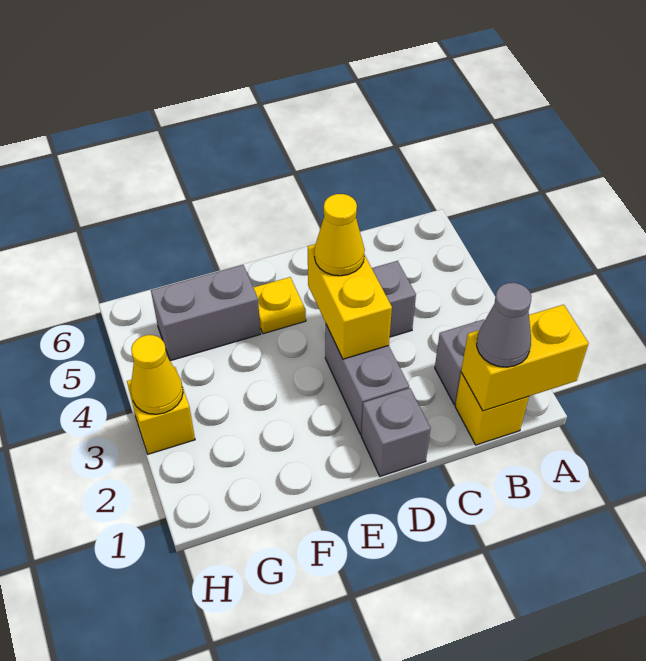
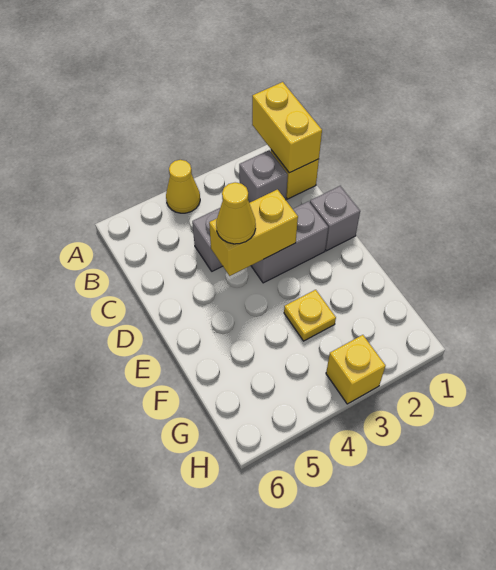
grey 1x1 cone [477,283,532,367] -> none
yellow 1x1 plate [253,277,306,334] -> yellow 1x1 plate moved to [284,290,336,341]
grey 1x2 brick [151,265,261,361] -> none
yellow 1x1 cone [131,335,183,414] -> yellow 1x1 cone moved to [166,160,200,213]

